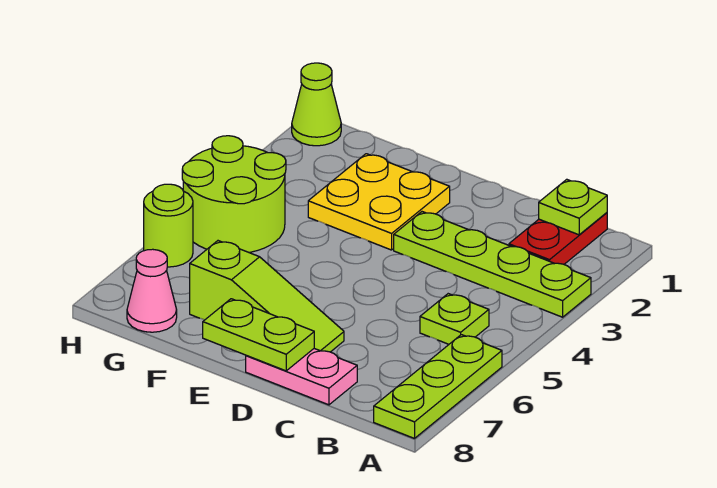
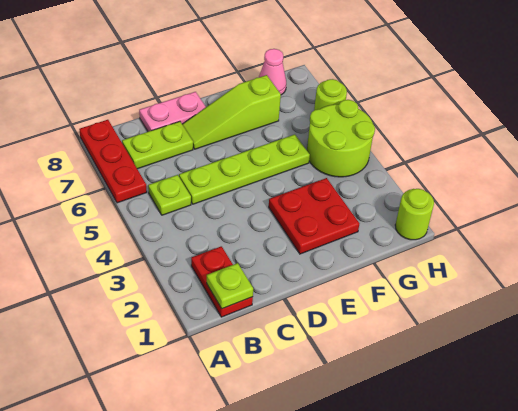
lime 1x4 plate [394,212,591,317] -> lime 1x4 plate moved to [179,134,310,204]
lime 1x3 plate [374,335,502,438] -> red 1x3 plate [79,120,147,203]
lime 1x2 plate [203,299,314,371] -> lime 1x2 plate moved to [122,121,193,169]
yellow 2x2 plate [308,154,450,250] -> red 2x2 plate [269,178,359,254]
lime 1x1 cone [292,63,341,146] -> lime 1x1 round brick [395,189,434,240]

